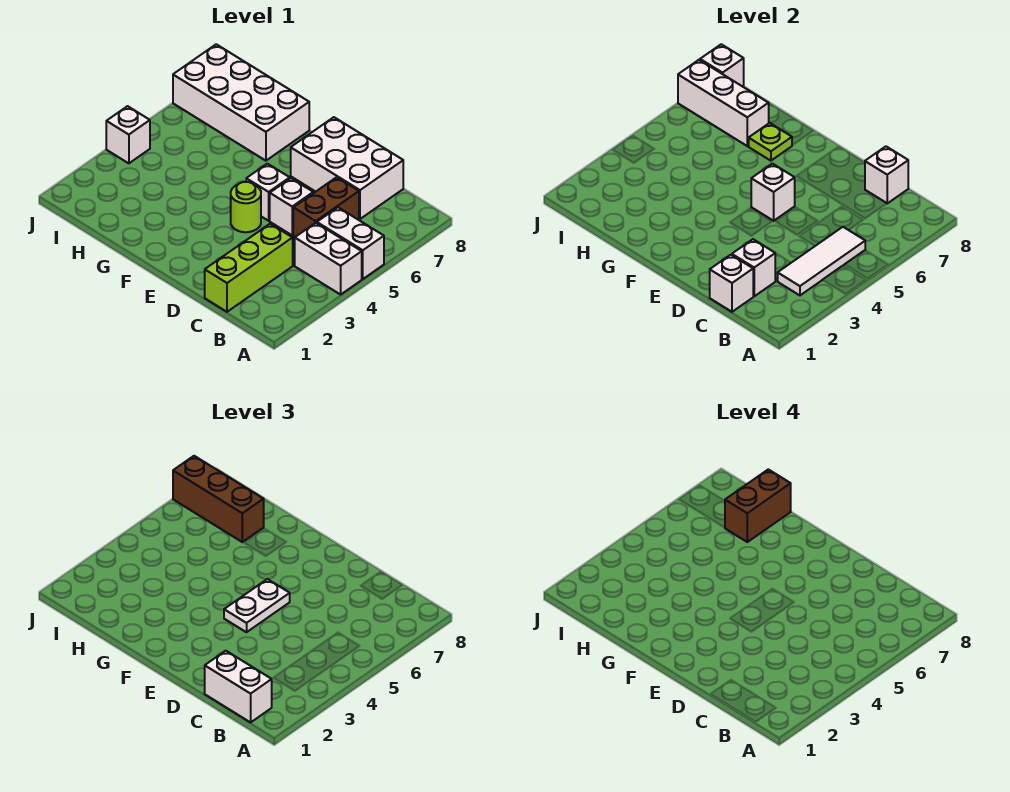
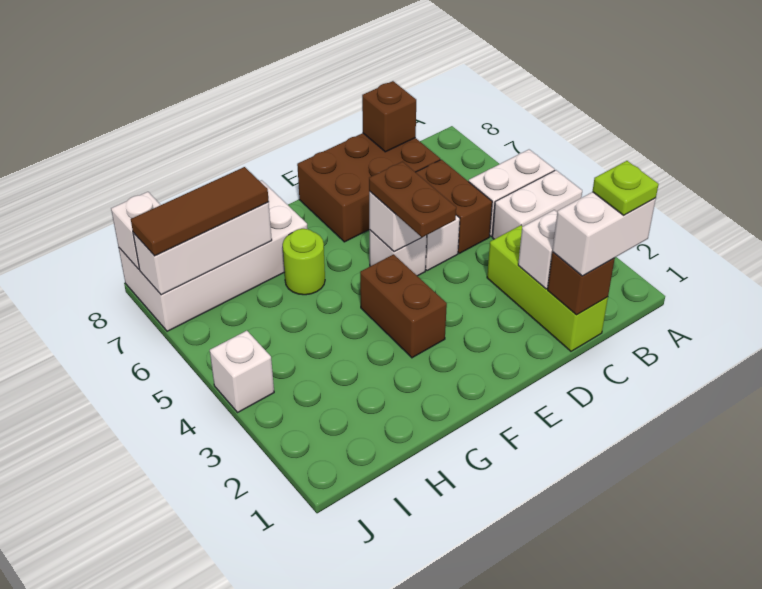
white 1x3 tile [778,227,865,295] -> none
white 1x1 brick [710,255,753,312] -> brown 1x1 brick [548,252,615,315]
white 2x3 brick [291,117,403,219] -> brown 2x3 brick [297,133,440,242]
white 1x1 brick [865,147,908,203] -> brown 1x1 brick [362,81,416,152]
lime 1x1 round brick [231,182,261,232] -> lime 1x1 round brick moved to [283,229,325,295]
white 1x2 plate [224,579,290,632] -> brown 1x2 plate [369,162,456,237]
lime 1x1 plate [748,123,792,161] -> lime 1x1 plate moved to [593,161,659,215]
brown 1x3 brick [173,456,264,542] -> brown 1x3 tile [131,167,269,256]
brown 1x2 brick [725,469,791,542] -> brown 1x2 brick moved to [360,254,447,358]

